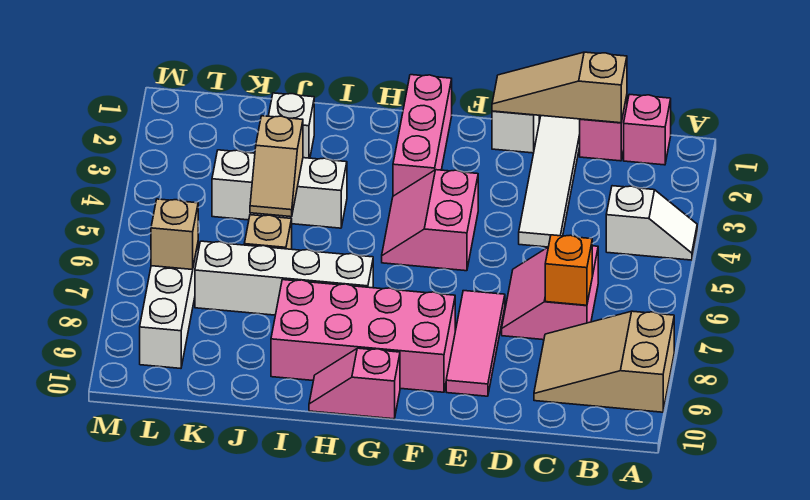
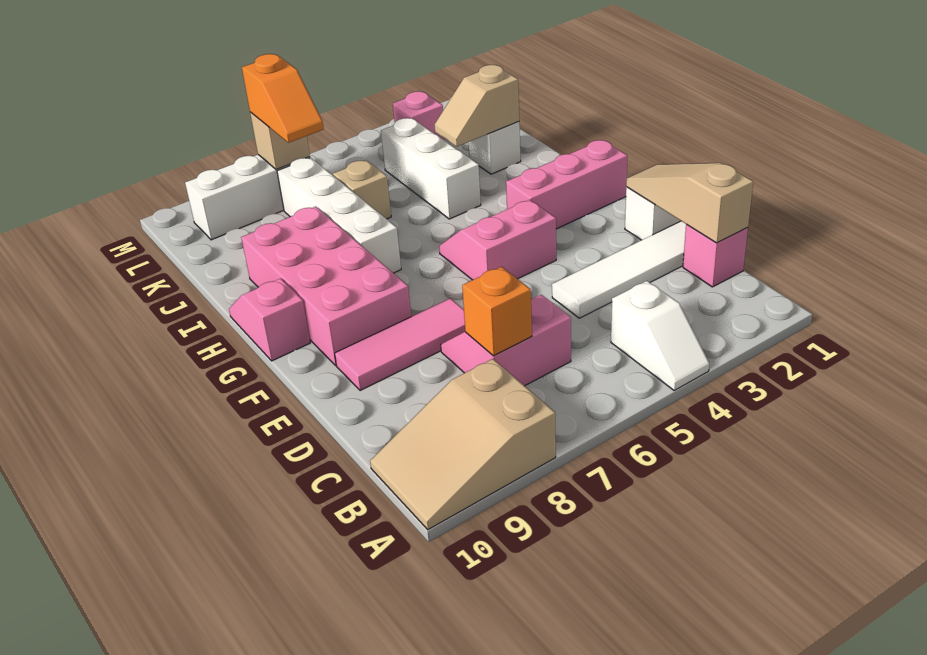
tan 2x3 slope [534,311,674,412] -> tan 2x3 slope turned to [370,359,556,530]
pink 1x1 brick [624,94,671,165] -> pink 1x1 brick moved to [393,91,445,141]
tan 1x2 slope [250,116,303,217] -> tan 1x2 slope moved to [435,65,519,147]
none -> orange 1x2 slope [242,54,324,143]

